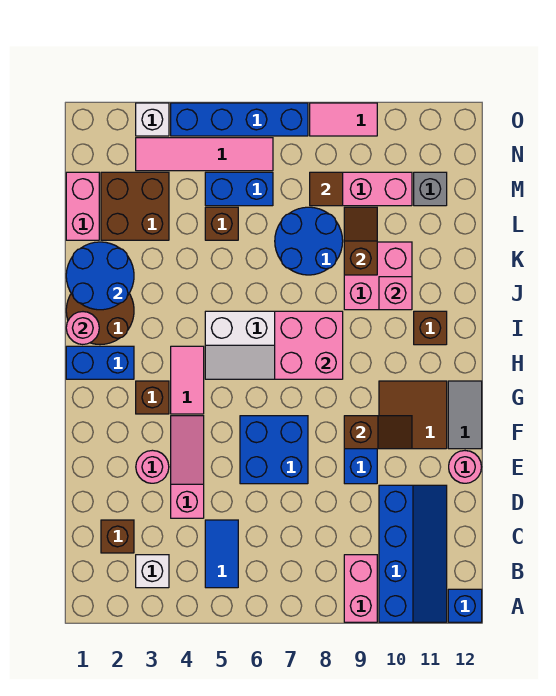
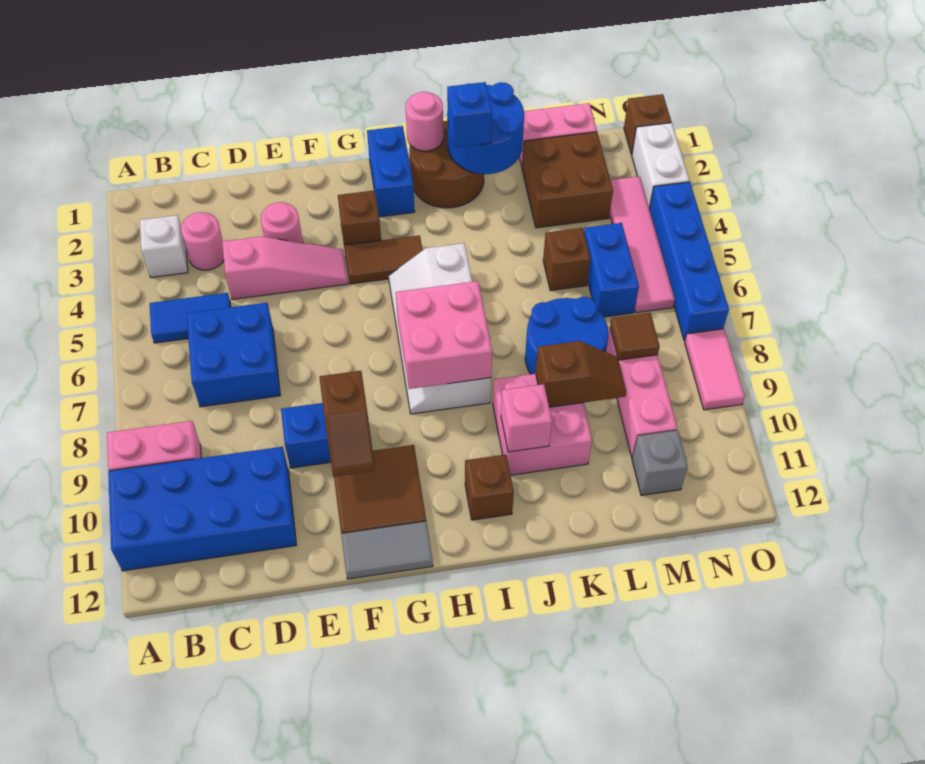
blue 2x4 slope [379,485,447,622] -> blue 2x4 brick [108,447,296,571]
blue 1x1 brick [448,589,482,622] -> blue 1x1 brick moved to [447,82,492,148]
brown 1x1 brick [101,520,134,553] -> brown 1x1 brick moved to [624,94,671,155]
blue 2x2 brick [240,416,308,484] -> blue 2x2 brick moved to [187,303,280,407]
pink 1x1 round brick [449,451,481,483] -> pink 1x1 round brick moved to [181,212,224,270]
pink 1x2 tile [171,346,204,414] -> brown 1x2 tile [344,235,423,284]
white 1x1 brick [136,103,169,136] -> white 1x2 brick [632,123,689,209]

